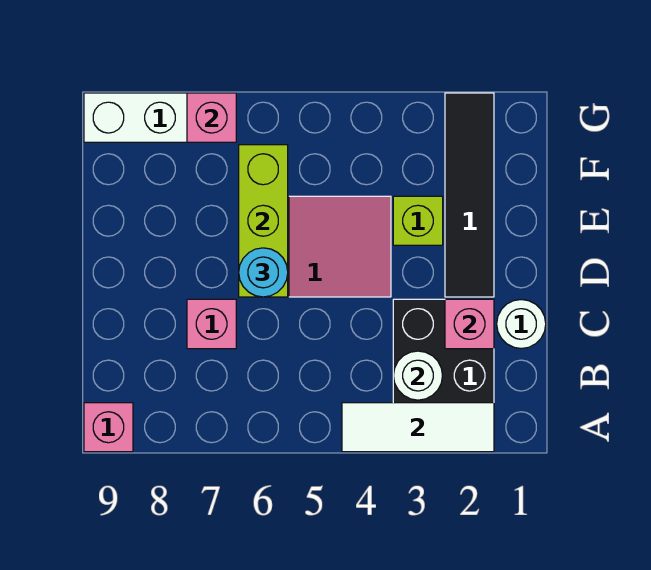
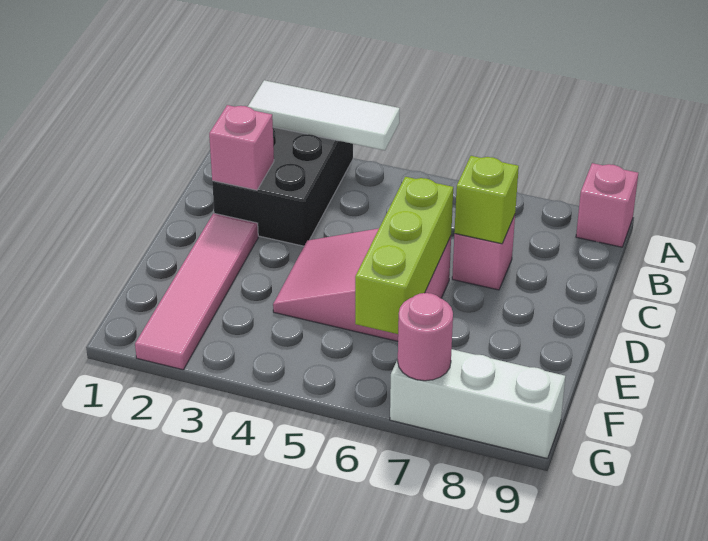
white 1x1 round brick [393,351,443,400] -> none
white 1x1 round brick [497,300,546,349] -> none
black 1x4 tile [445,93,494,297] -> pink 1x4 tile [135,213,258,370]
cyan 1x1 round brick [239,248,288,297] -> none
lime 1x1 brick [393,196,443,245] -> lime 1x1 brick moved to [454,156,519,244]
pink 1x1 brick [187,93,236,142] -> pink 1x1 round brick [398,293,453,381]

